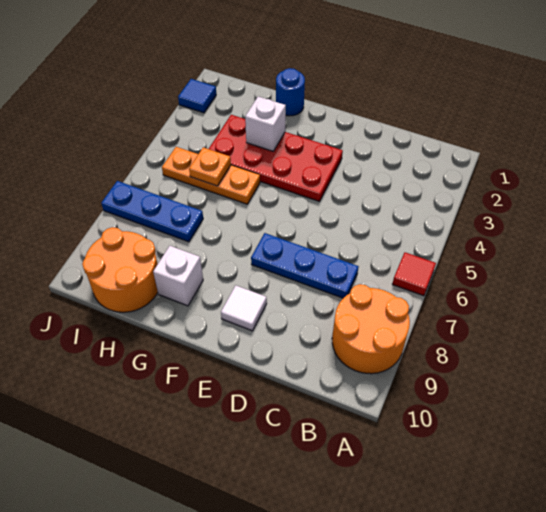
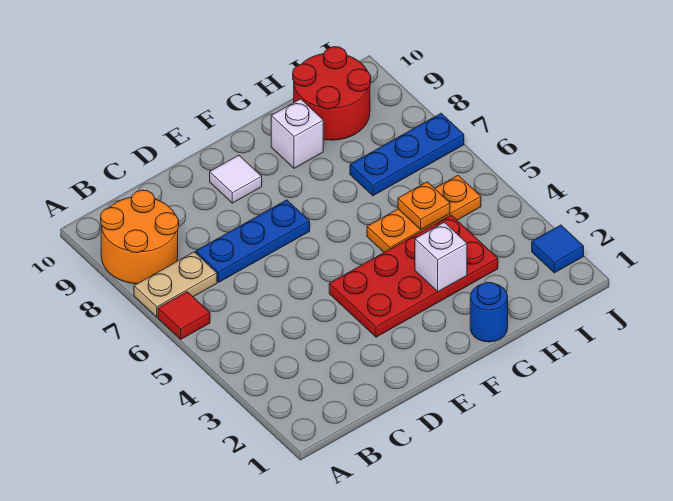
none -> tan 1x2 plate [134,252,217,317]
orange 2x2 round brick [82,227,158,312] -> red 2x2 round brick [293,47,371,140]

